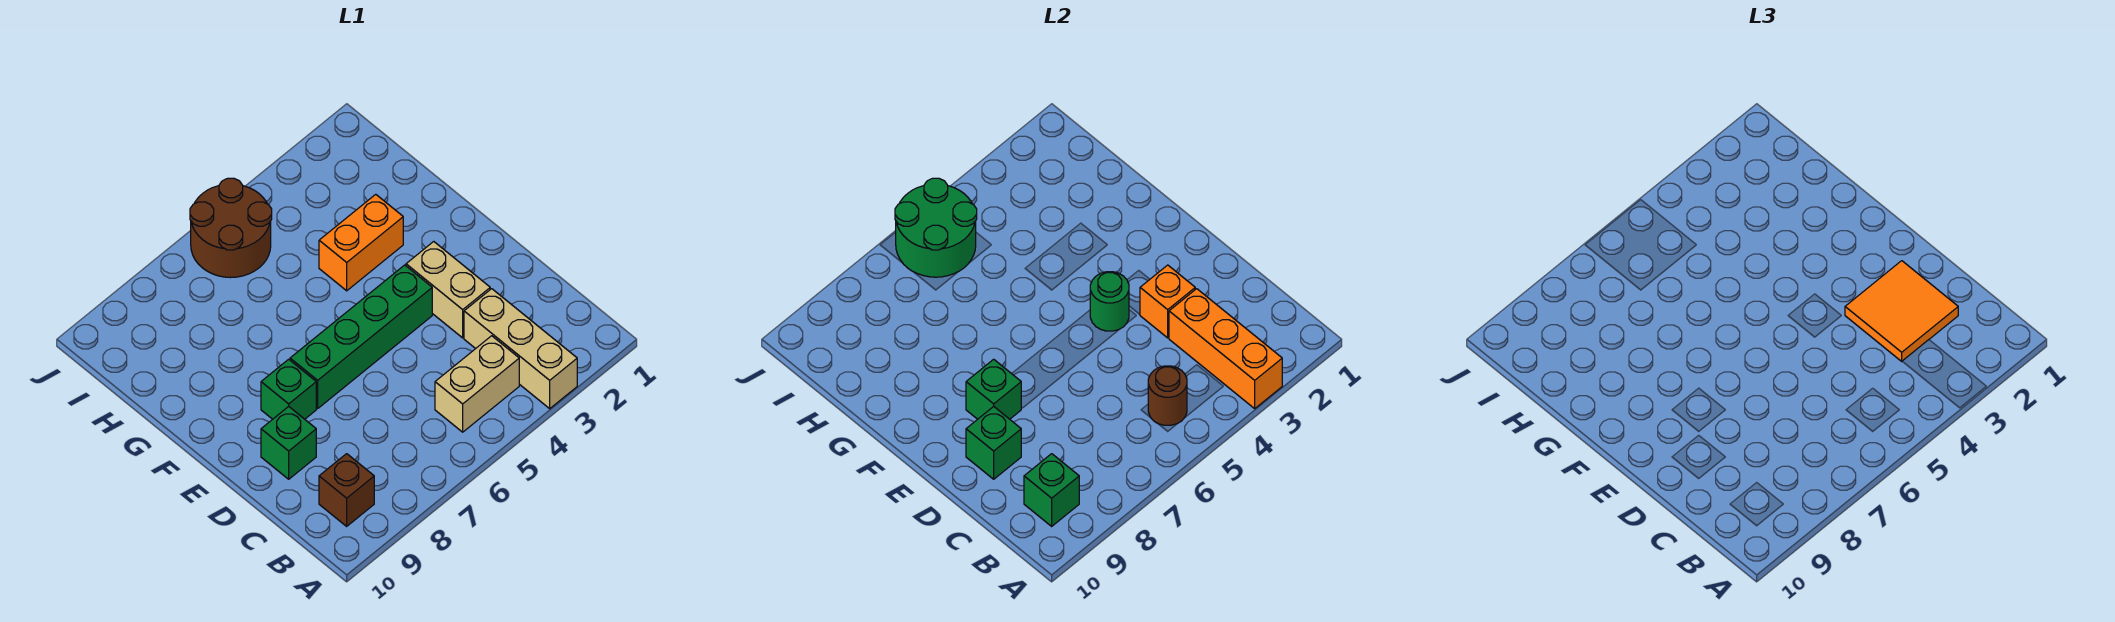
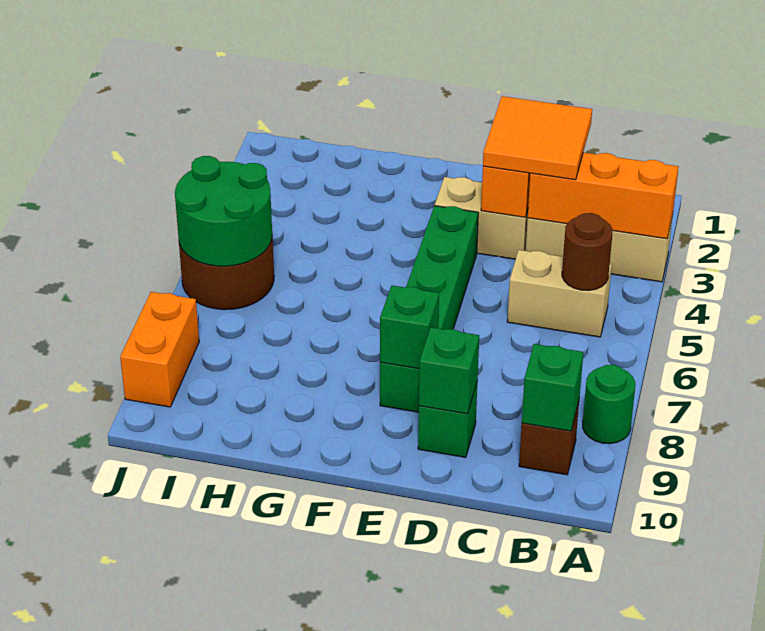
tan 1x2 brick [435,336,519,432] -> tan 1x2 brick turned to [507,250,612,337]
green 1x1 round brick [1090,272,1129,331] -> green 1x1 round brick moved to [583,365,635,444]
orange 1x2 brick [319,194,403,291] -> orange 1x2 brick moved to [120,292,199,407]

